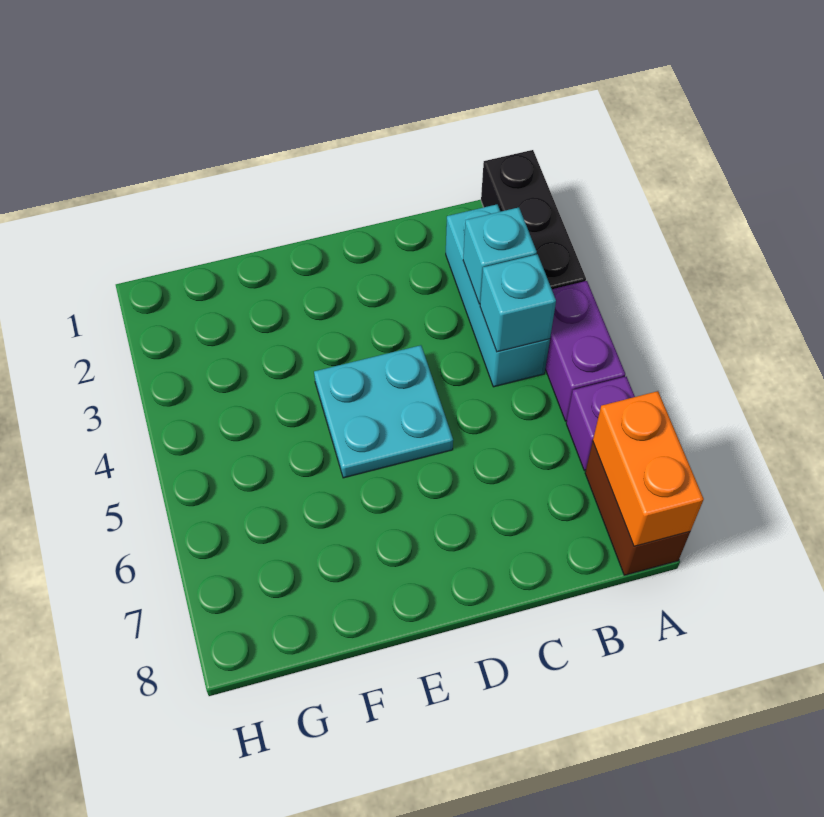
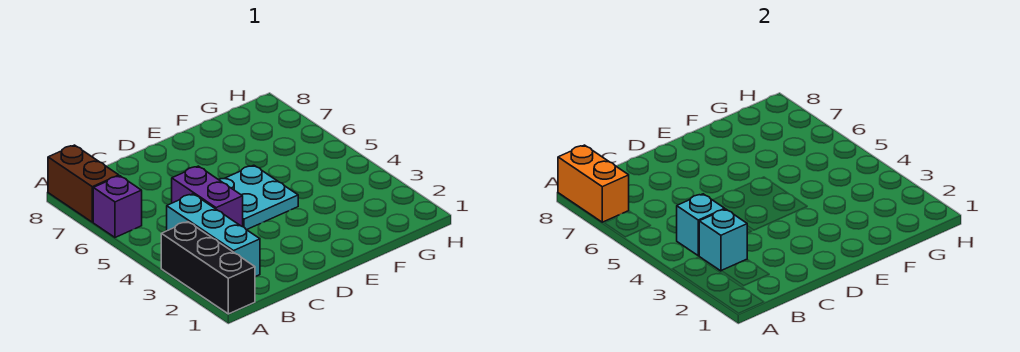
purple 1x2 brick [545,281,625,421] -> purple 1x2 brick moved to [172,166,243,227]

